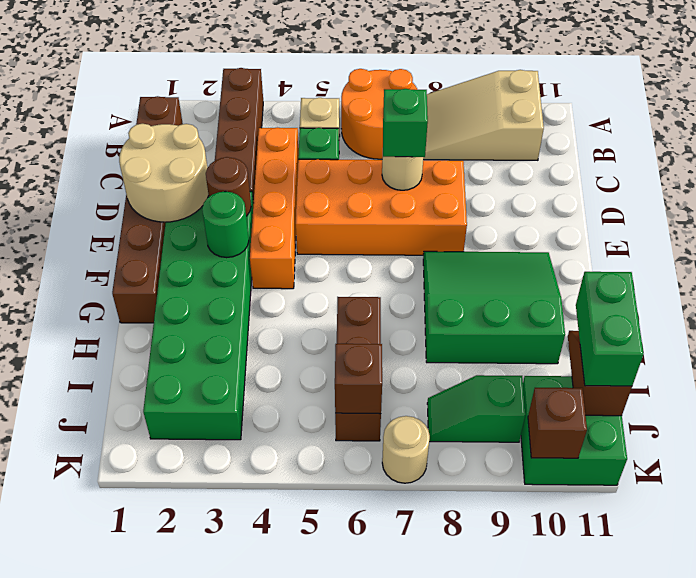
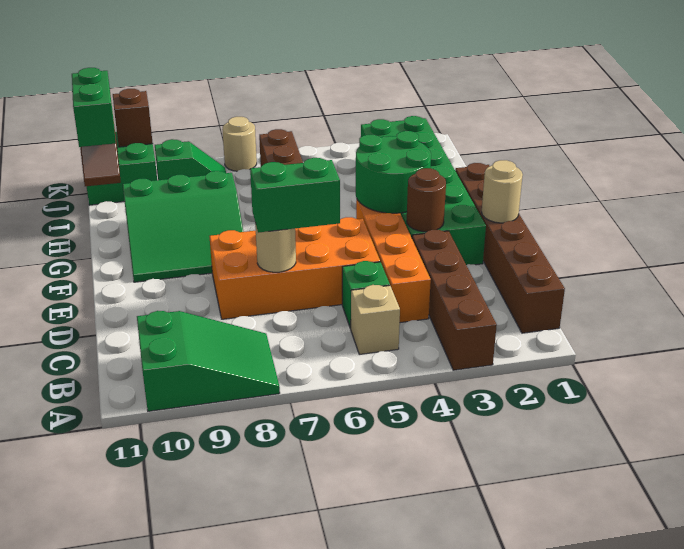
orange 2x2 round brick [341,69,418,159] -> none
tan 2x3 slope [423,70,544,160] -> green 2x3 slope [137,311,280,411]
tan 2x2 round brick [119,124,209,222] -> tan 1x1 round brick [482,160,523,223]
green 1x1 brick [383,89,428,157] -> green 1x2 brick [250,158,340,233]
green 1x1 round brick [202,191,249,258] -> green 2x2 round brick [356,131,431,213]
brown 1x1 brick [335,344,382,414] -> none

